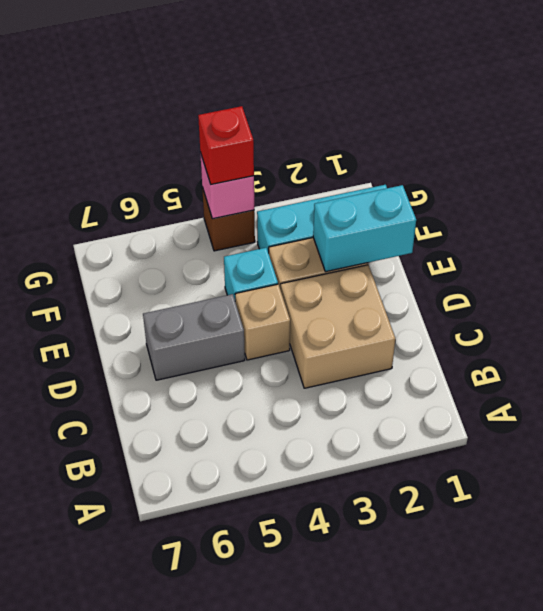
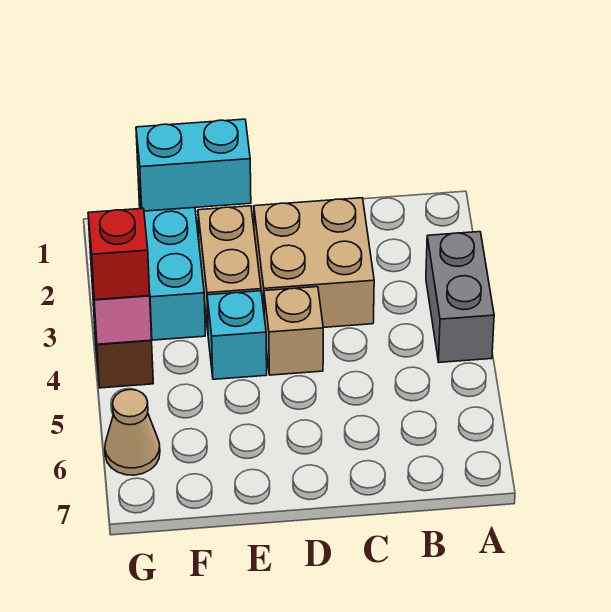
grey 1x2 brick [143,294,245,380] -> grey 1x2 brick moved to [426,232,494,362]
cyan 1x2 brick [313,185,416,272] -> cyan 1x2 brick turned to [136,119,251,211]
none -> tan 1x1 cone [105,390,160,475]

